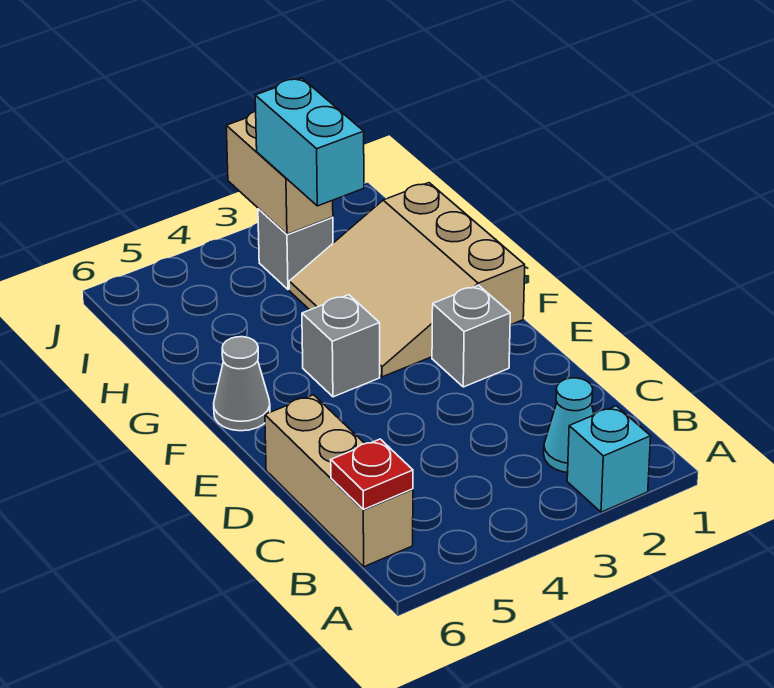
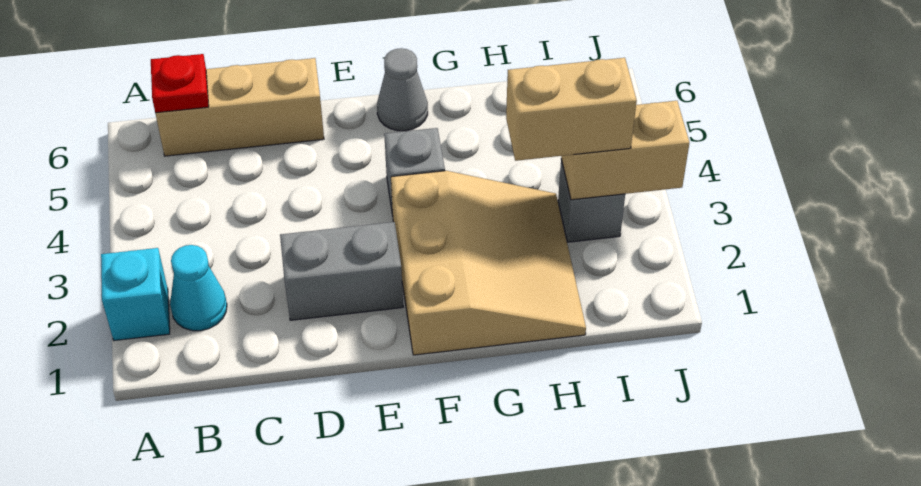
grey 1x1 brick [432,285,510,387] -> grey 1x2 brick [280,222,403,320]
tan 3x3 slope [289,183,525,377] -> tan 3x3 slope turned to [391,171,586,355]
cyan 1x2 brick [255,78,364,206] -> tan 1x2 brick [506,58,637,161]

